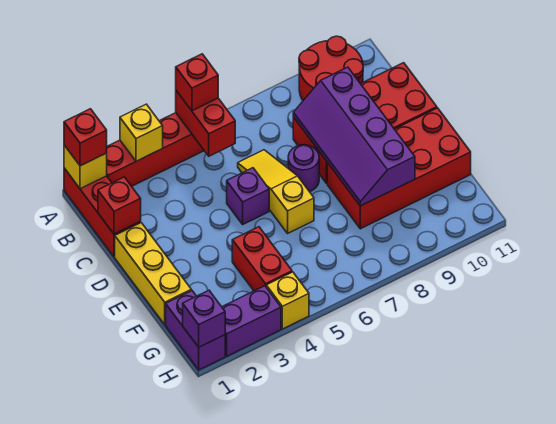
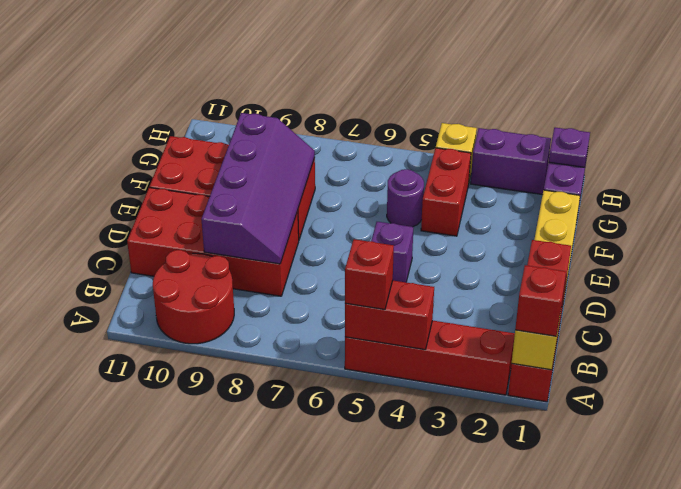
yellow 1x1 brick [120,104,163,161] -> none
red 1x2 brick [176,91,235,156] -> red 1x2 brick turned to [345,281,434,350]
yellow 1x3 slope [238,150,314,233] -> none
purple 1x1 round brick [288,145,319,192] -> purple 1x1 round brick moved to [387,169,424,227]
purple 1x1 brick [183,290,225,347] -> purple 1x1 plate [549,128,590,167]

